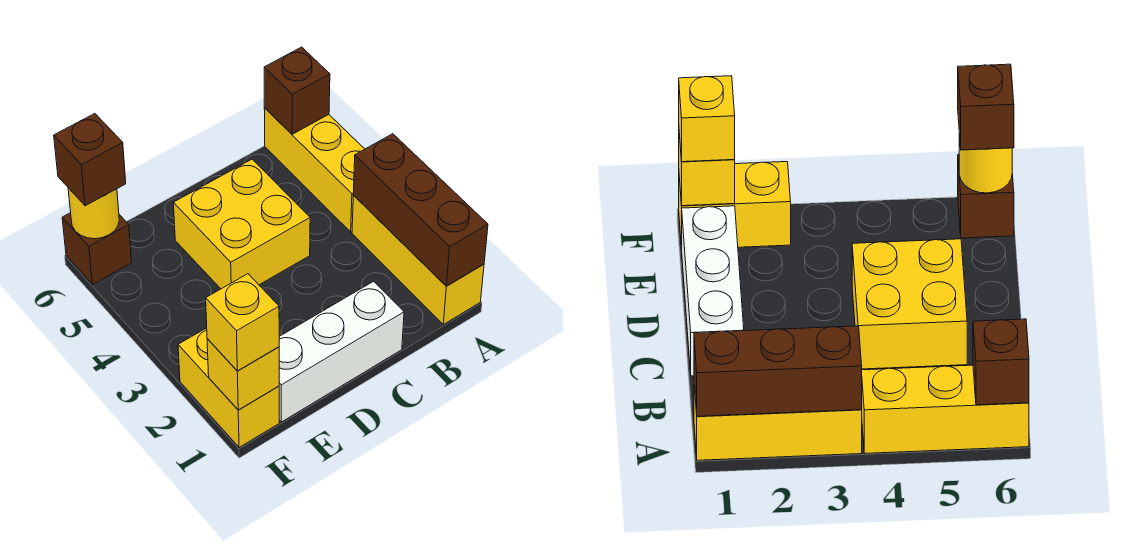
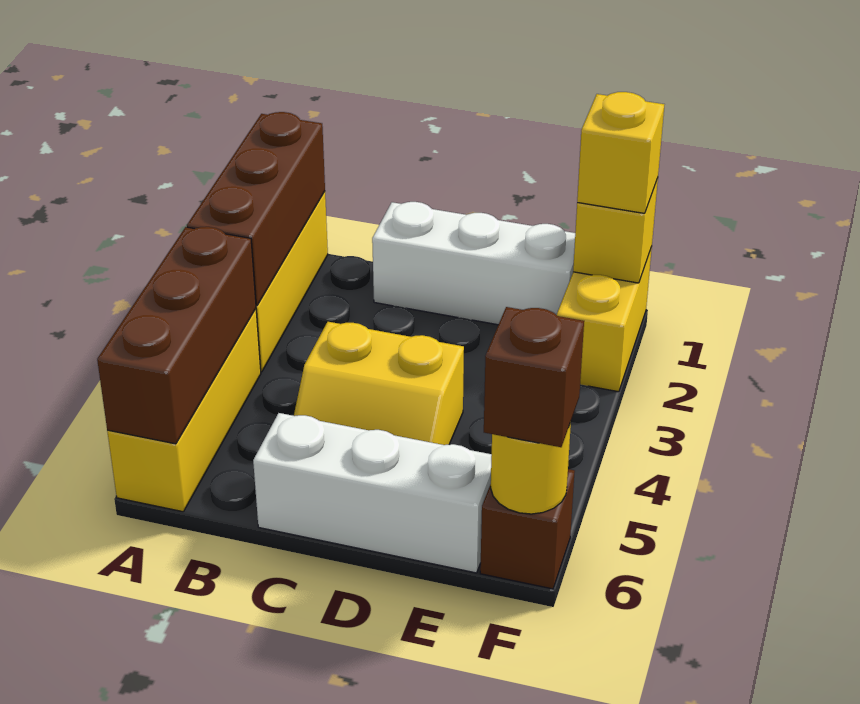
brown 1x1 brick [264,47,330,134] -> brown 1x3 brick [97,227,256,444]
yellow 2x2 brick [173,159,310,289] -> yellow 2x2 slope [294,322,464,445]
none -> white 1x3 brick [253,413,492,573]

